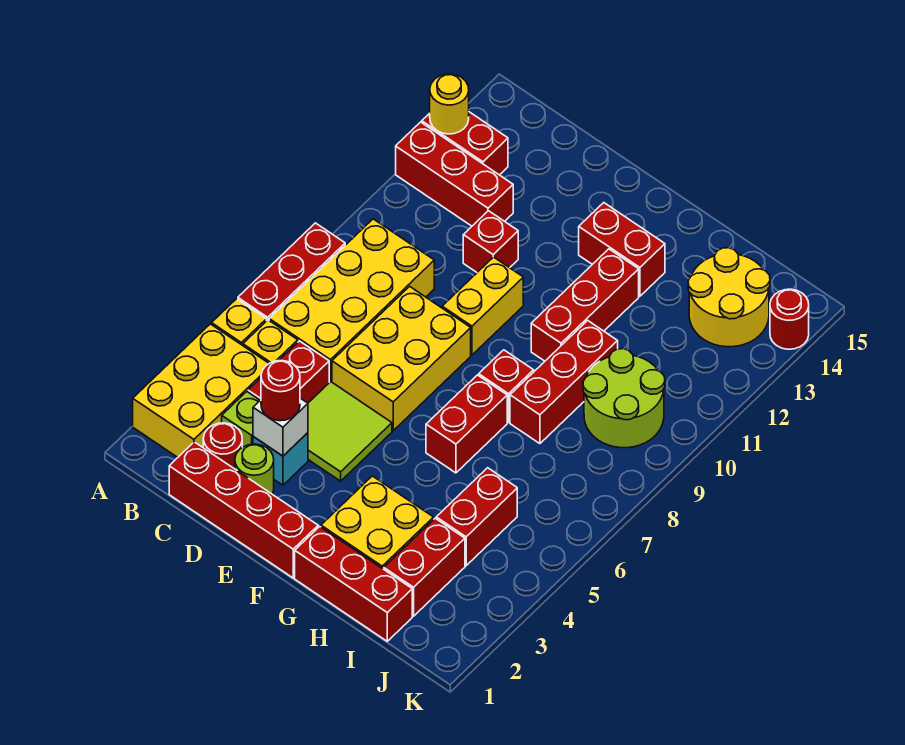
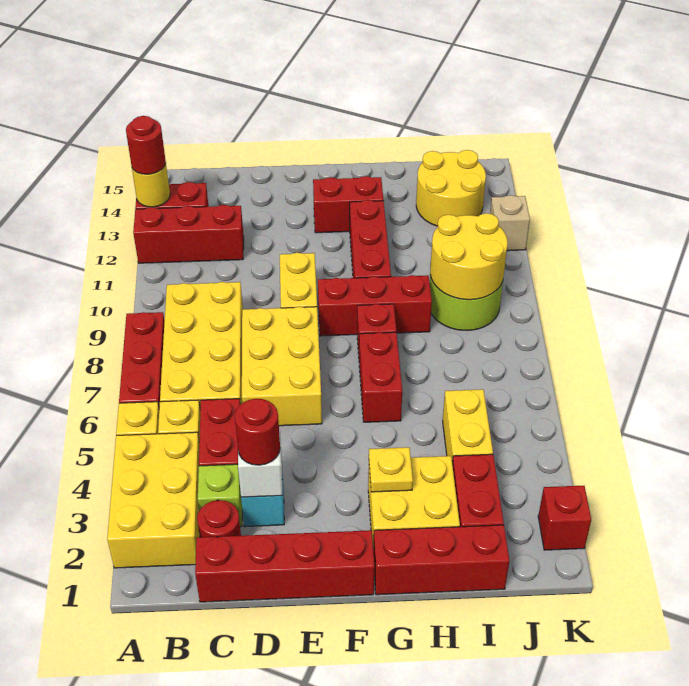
lime 1x1 round brick [235,444,274,494] -> none
lime 2x2 tile [308,382,392,481] -> none
red 1x1 brick [463,211,518,272] -> red 1x1 brick moved to [538,486,591,550]
none -> yellow 1x1 plate [369,447,413,492]
red 1x3 brick [510,320,618,444] -> red 1x3 brick turned to [318,275,432,336]
red 1x2 brick [436,468,517,566] -> yellow 1x2 brick [443,389,493,464]
none -> yellow 2x2 round brick [430,213,508,300]
none -> tan 1x1 brick [490,195,530,251]
red 1x1 round brick [770,289,809,349] -> red 1x1 round brick moved to [126,116,166,174]

